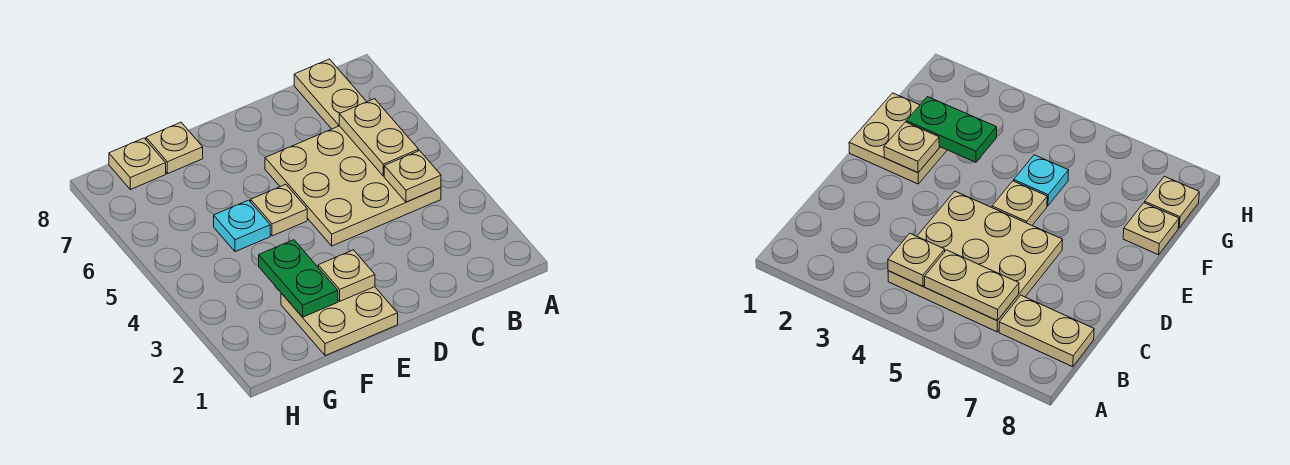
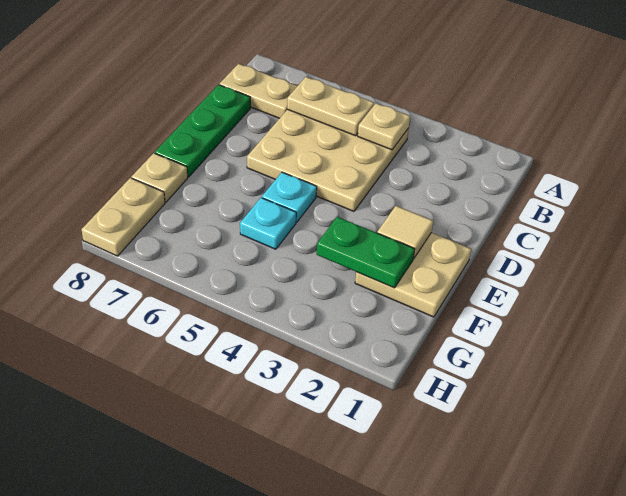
none -> green 1x3 plate [155,85,250,177]
tan 1x1 plate [318,250,375,301] -> tan 1x1 tile [377,206,433,259]
tan 1x1 plate [251,184,307,236] -> cyan 1x1 plate [262,172,317,222]
tan 1x1 plate [109,138,166,189] -> tan 1x2 plate [82,178,165,256]

